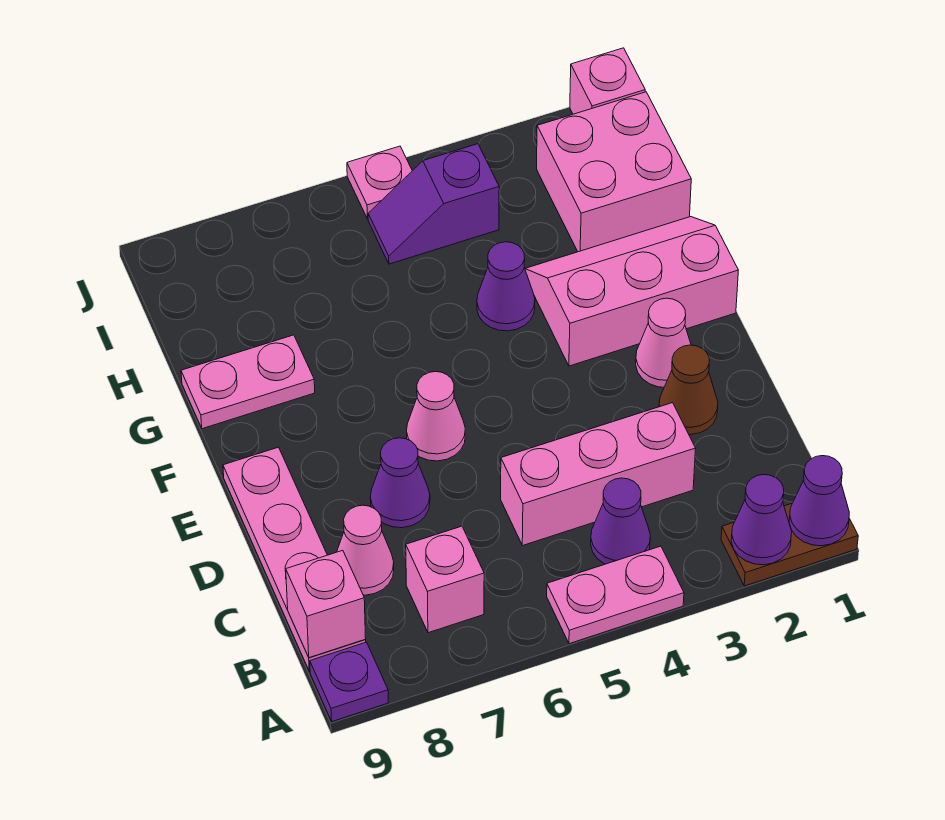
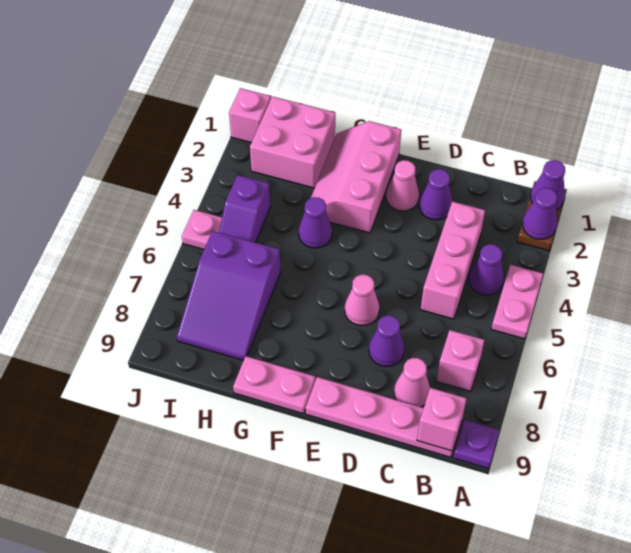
brown 1x1 cone [659,345,718,435] -> purple 1x1 cone [419,169,452,220]
pink 1x2 plate [181,335,315,429] -> pink 1x2 plate turned to [233,356,315,414]
none -> purple 2x3 slope [177,231,281,360]

